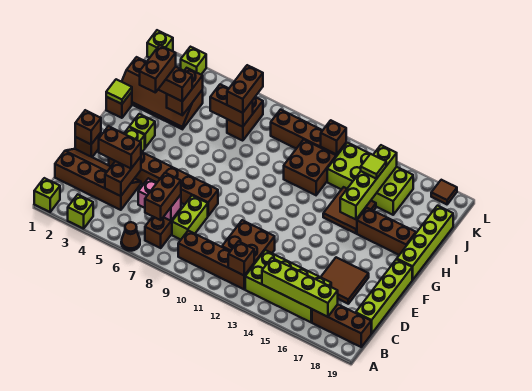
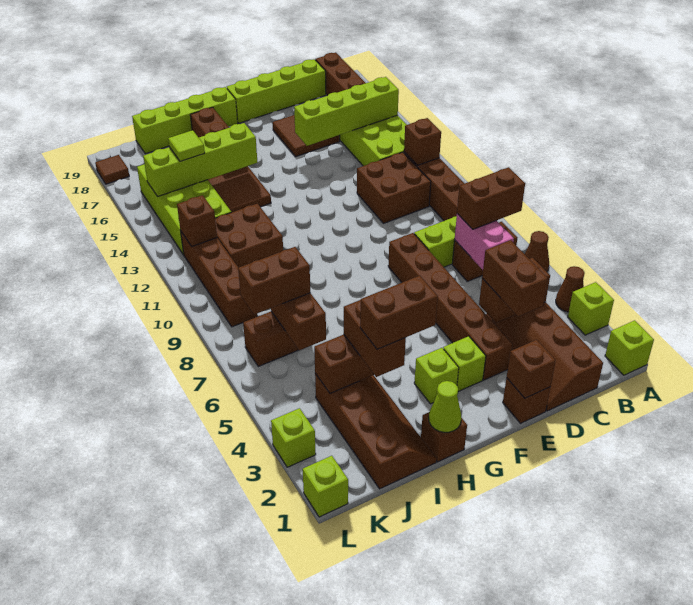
none -> brown 1x1 cone [556,266,585,312]
lime 1x4 brick [262,258,338,317] -> lime 1x4 brick turned to [294,77,399,146]
lime 1x1 tile [106,79,132,104] -> lime 1x1 cone [429,381,461,432]

